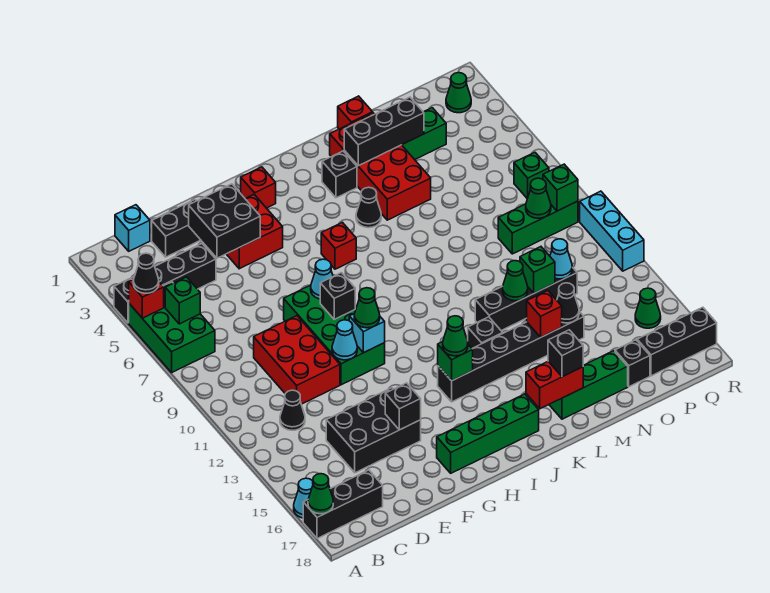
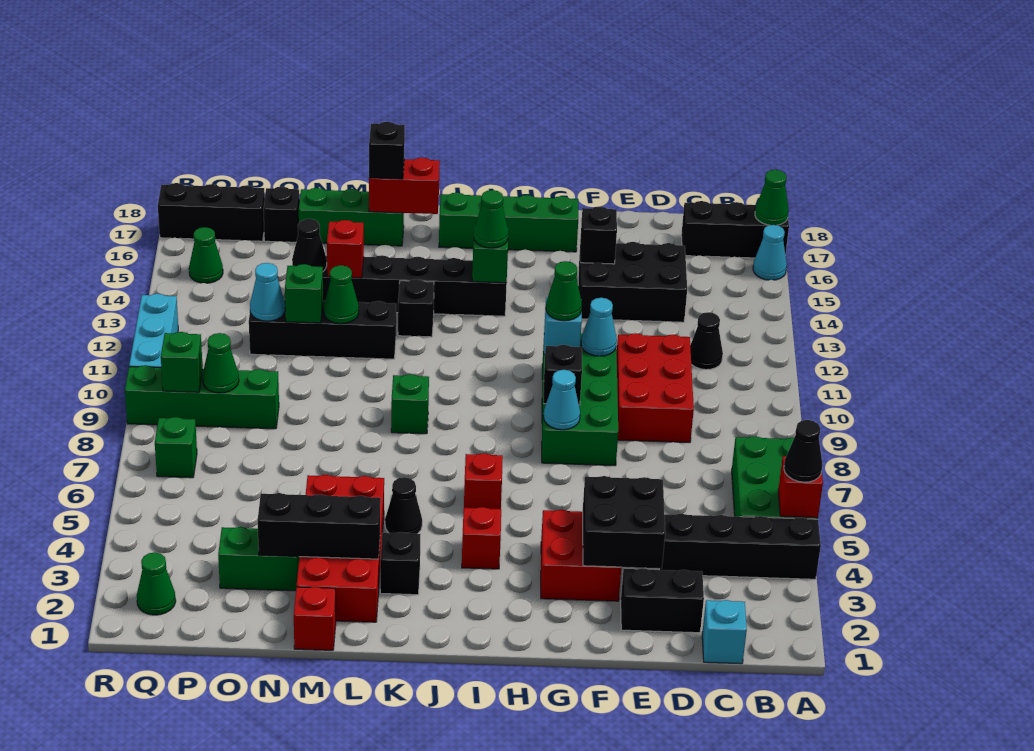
green 1x1 brick [165,277,200,324] -> green 1x1 brick moved to [391,374,429,434]
red 1x1 brick [241,167,276,208] -> red 1x1 brick moved to [462,507,501,569]
green 1x3 brick [498,201,578,254] -> green 1x4 brick [125,365,279,429]

